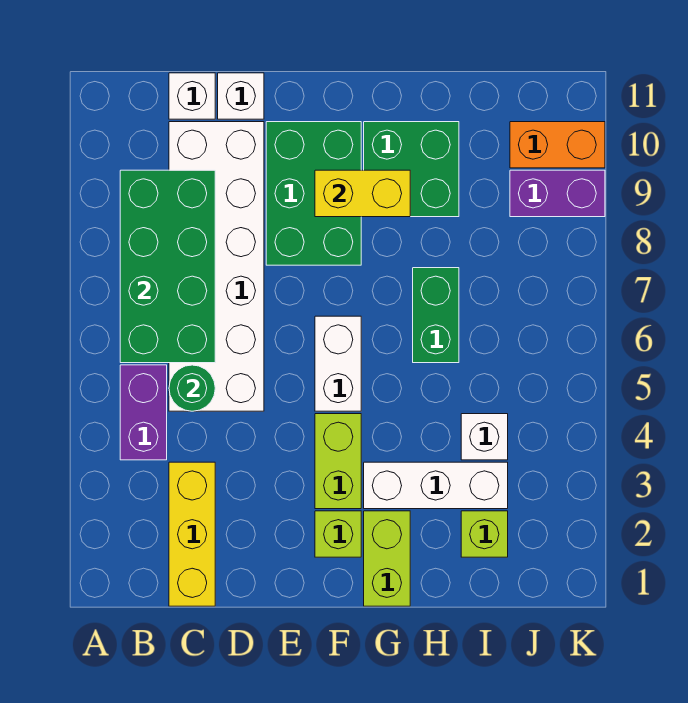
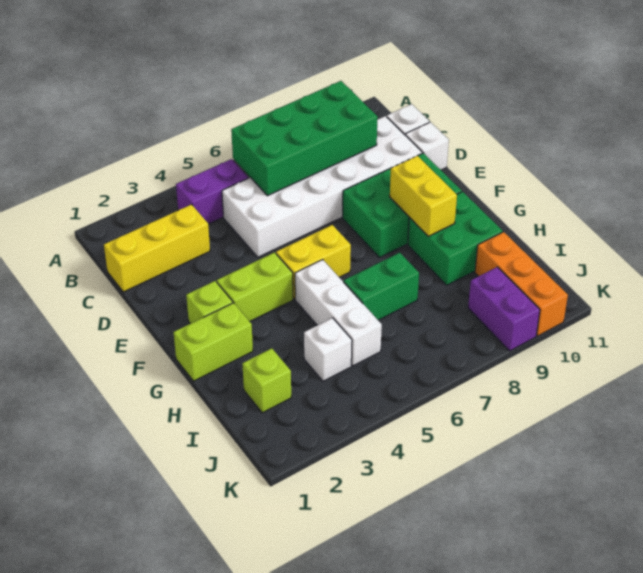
green 1x1 round brick [169,365,215,411] -> none
white 1x2 brick [315,316,361,411] -> yellow 1x2 brick [276,225,351,299]
white 1x3 brick [364,462,508,509] -> white 1x3 brick moved to [295,260,382,366]
orange 1x2 brick [510,122,605,168] -> orange 1x3 brick [475,232,568,336]

